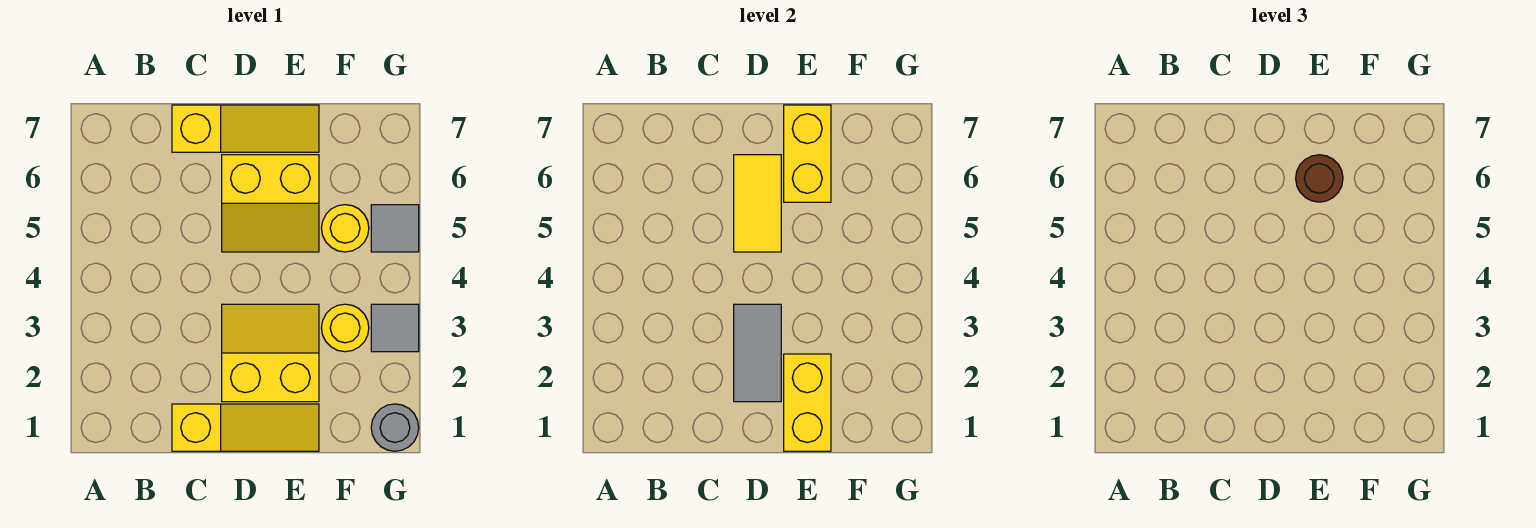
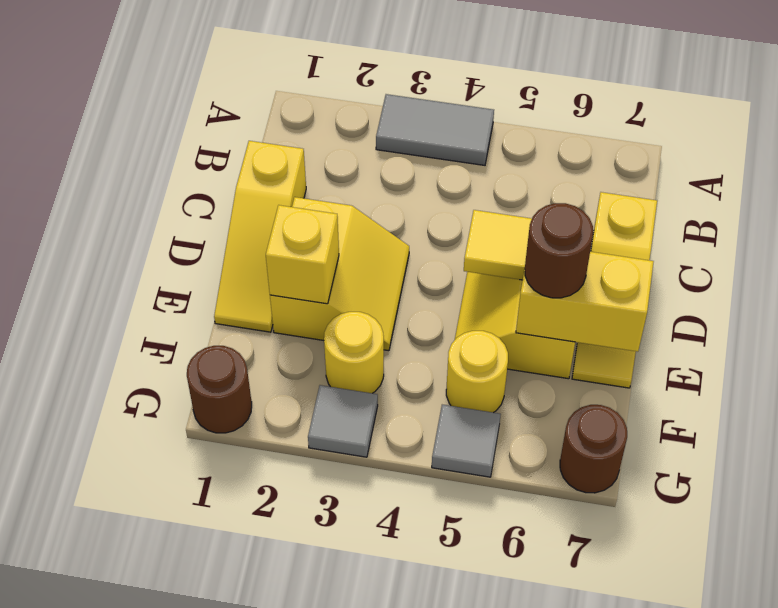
grey 1x2 tile [734,304,781,402] -> grey 1x2 tile moved to [376,94,494,165]
yellow 1x2 brick [784,354,831,451] -> yellow 1x1 brick [266,205,339,304]
grey 1x1 round brick [371,404,419,451] -> brown 1x1 round brick [187,346,252,433]
none -> brown 1x1 round brick [560,405,627,493]

